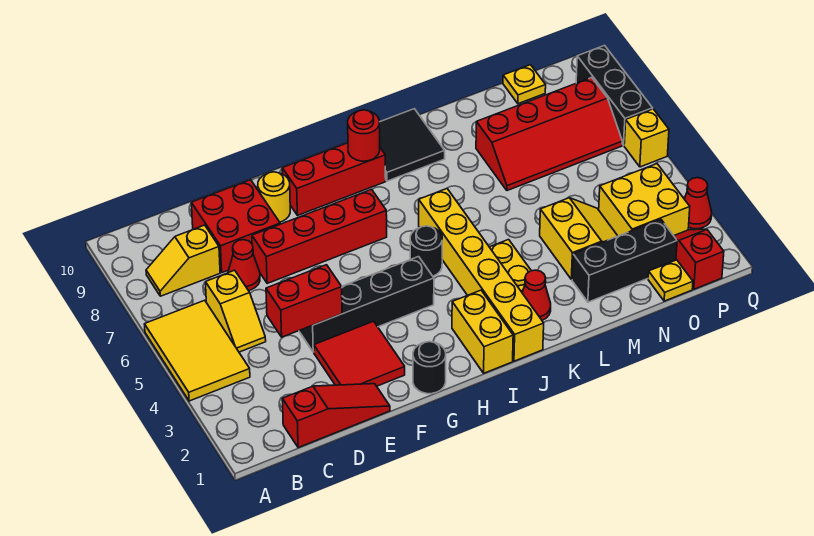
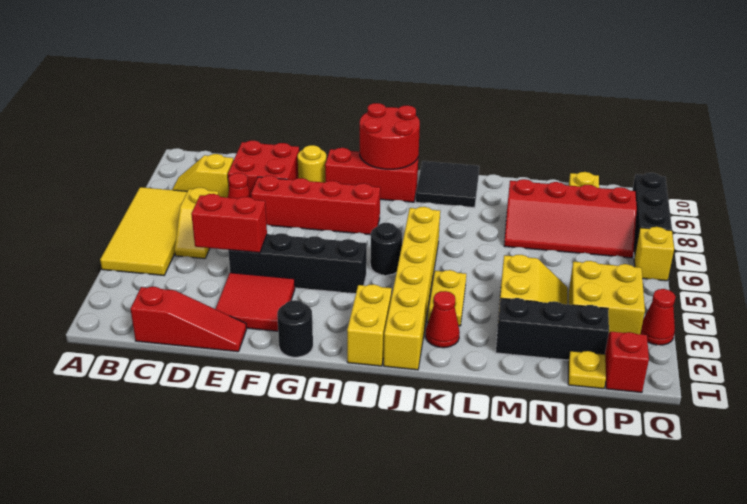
yellow 2x3 tile [144,300,250,401] -> yellow 2x4 tile [100,187,187,275]
red 1x1 round brick [348,110,380,161] -> red 2x2 round brick [360,103,420,169]

